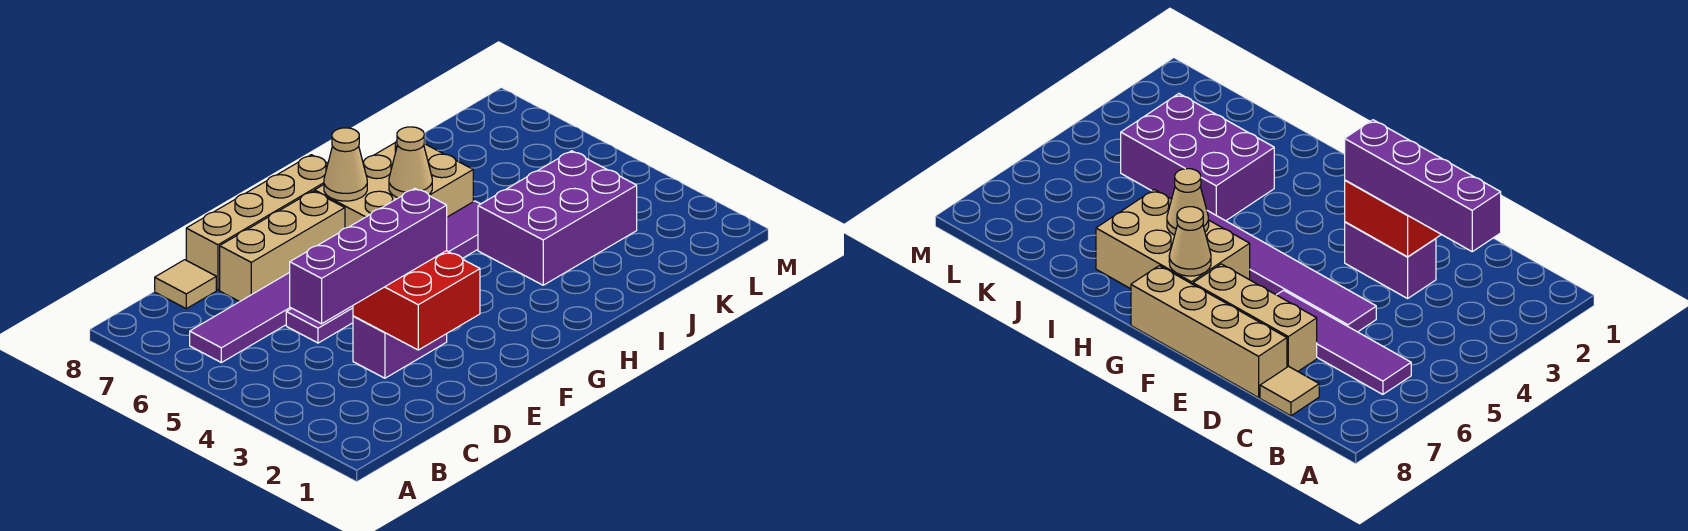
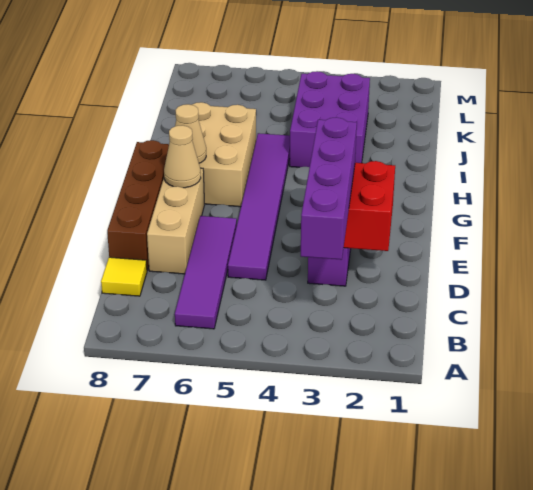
tan 1x1 tile [155,260,216,309] -> yellow 1x1 tile [101,257,147,296]
tan 1x4 brick [186,155,328,290] -> brown 1x4 brick [107,140,169,270]
tan 1x1 cone [389,127,432,198] -> tan 1x1 cone moved to [164,125,201,188]

